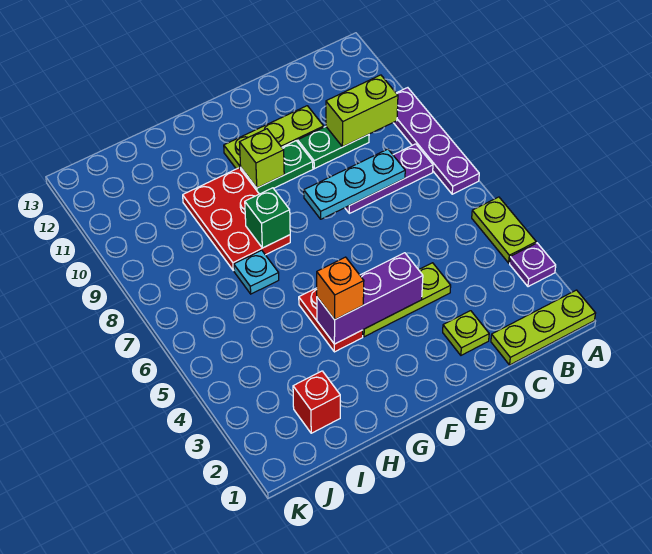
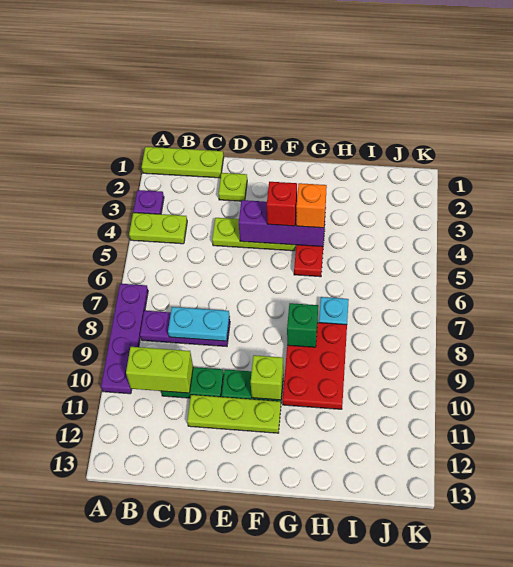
lime 1x2 plate [472,197,536,263] -> lime 1x2 plate turned to [129,213,187,244]
cyan 1x3 plate [304,149,405,219] -> cyan 1x2 plate [168,307,230,341]
red 1x1 brick [293,371,340,433] -> red 1x1 brick moved to [267,182,297,226]

